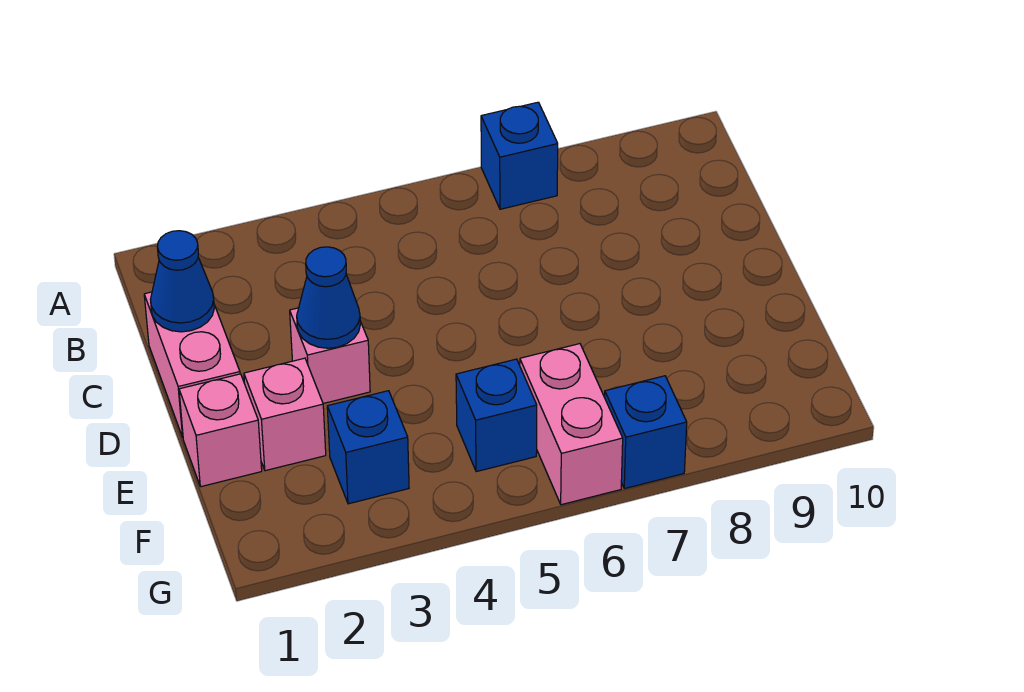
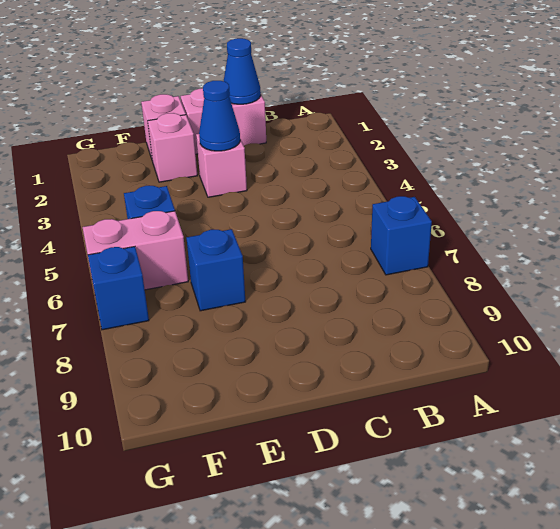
blue 1x1 brick [327,391,409,504] -> blue 1x1 brick moved to [186,229,246,311]

